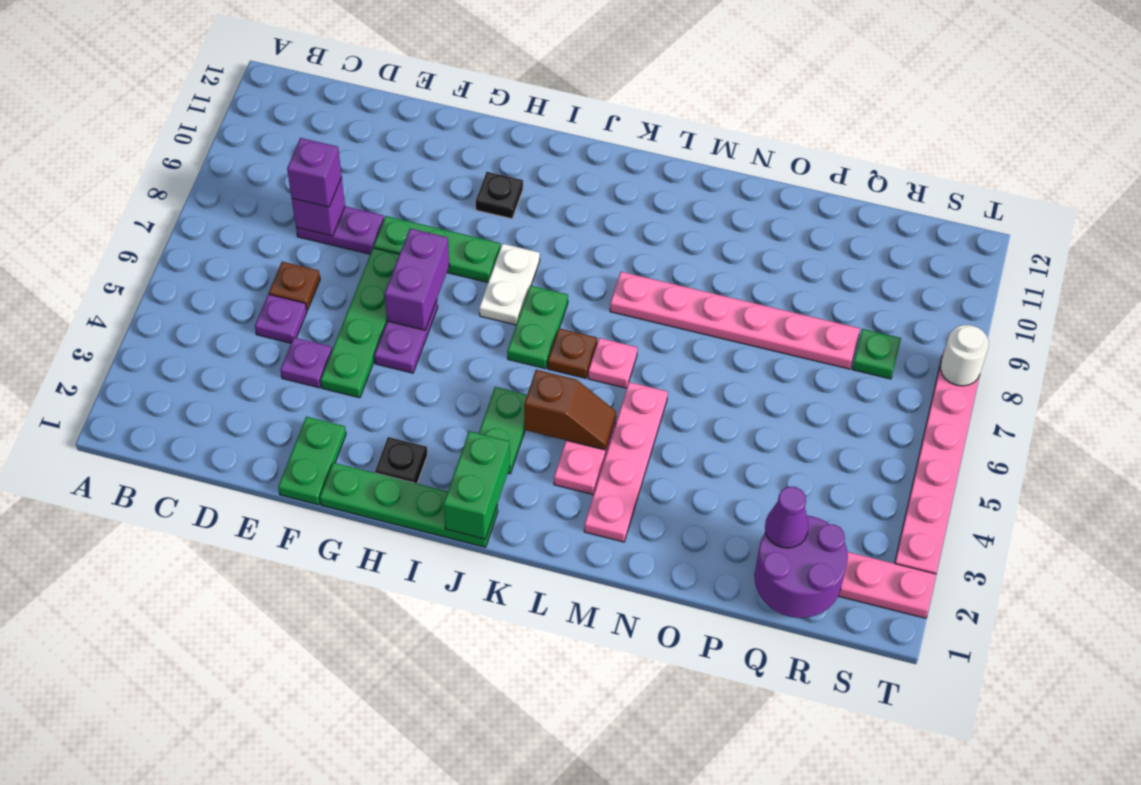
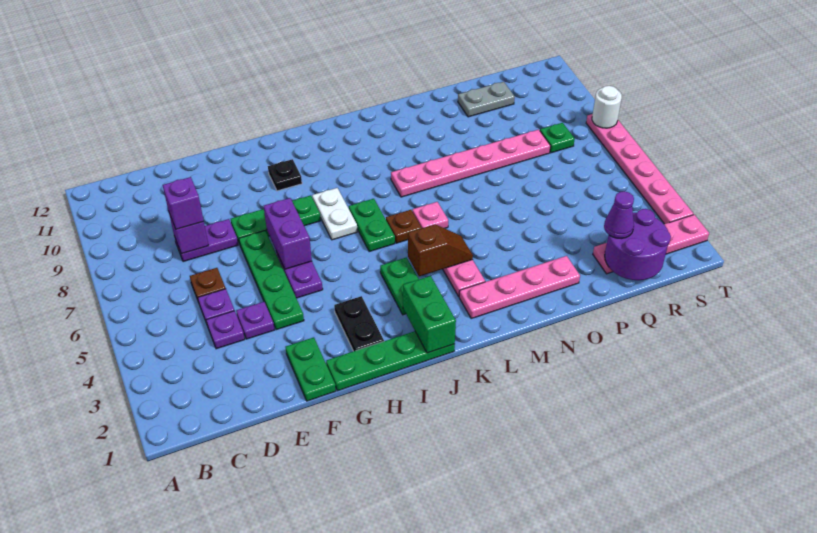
none -> purple 1x1 plate [206,311,245,349]
black 1x1 plate [375,437,428,484] -> black 1x2 plate [334,296,384,351]
pink 1x4 plate [584,382,668,542] -> pink 1x4 plate turned to [459,256,580,318]
none -> grey 1x2 plate [458,82,515,117]

